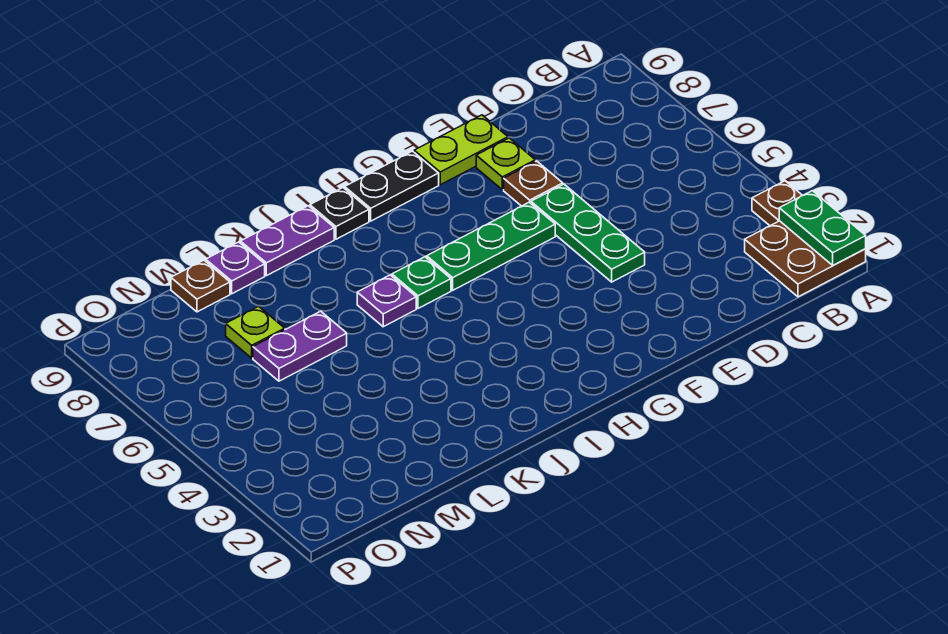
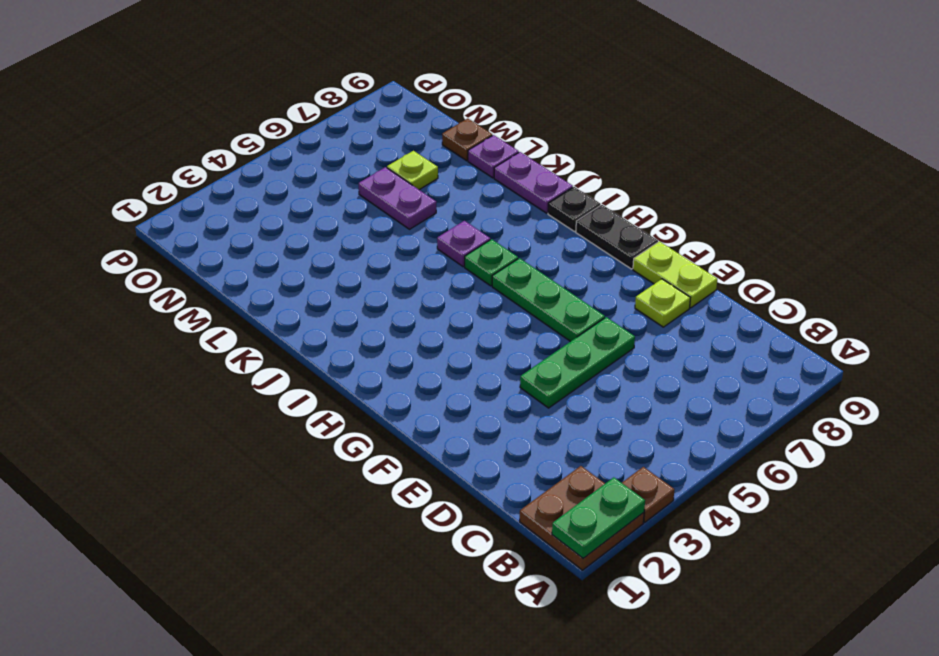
brown 1x1 plate [504,161,563,206] -> none

